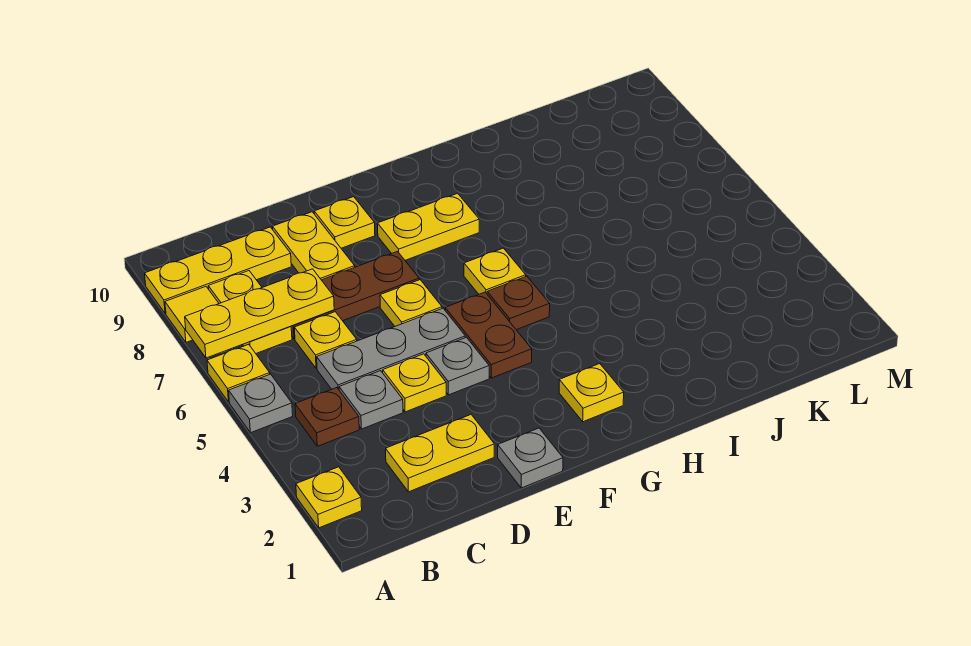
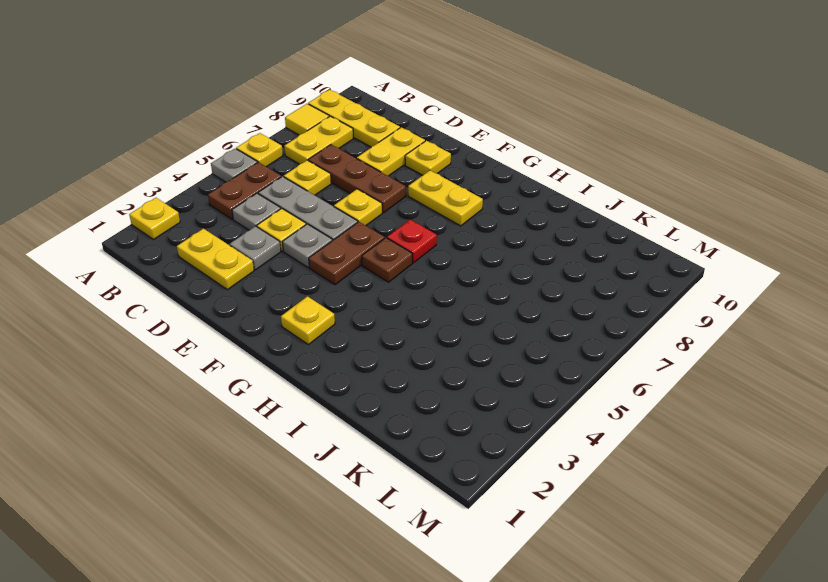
yellow 1x3 plate [185,269,334,358] -> none
brown 1x1 plate [295,388,359,446] -> brown 1x2 plate [208,162,281,219]
grey 1x1 plate [498,428,563,488] -> grey 1x1 plate moved to [230,226,281,270]
yellow 1x1 plate [464,248,526,294] -> red 1x1 plate [387,219,437,263]

